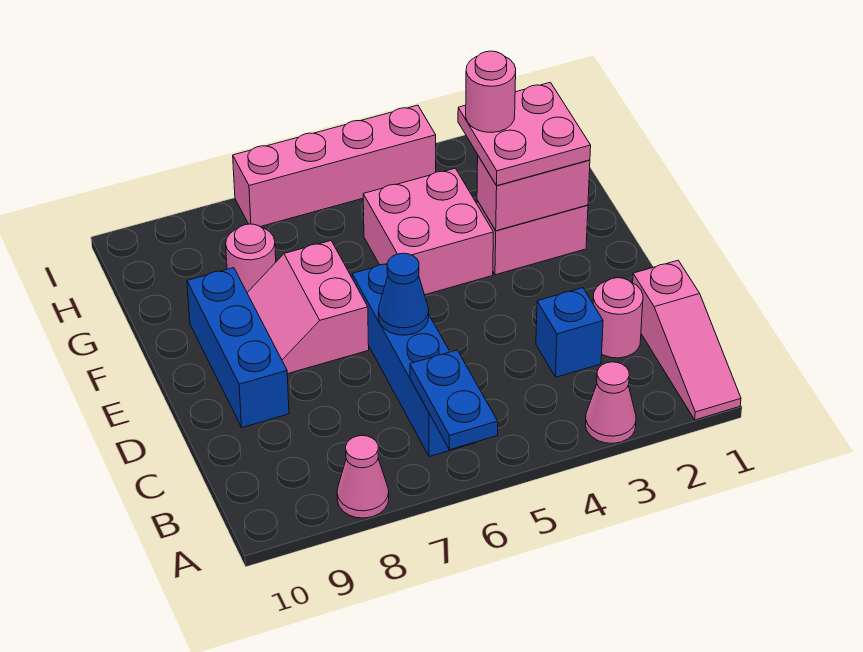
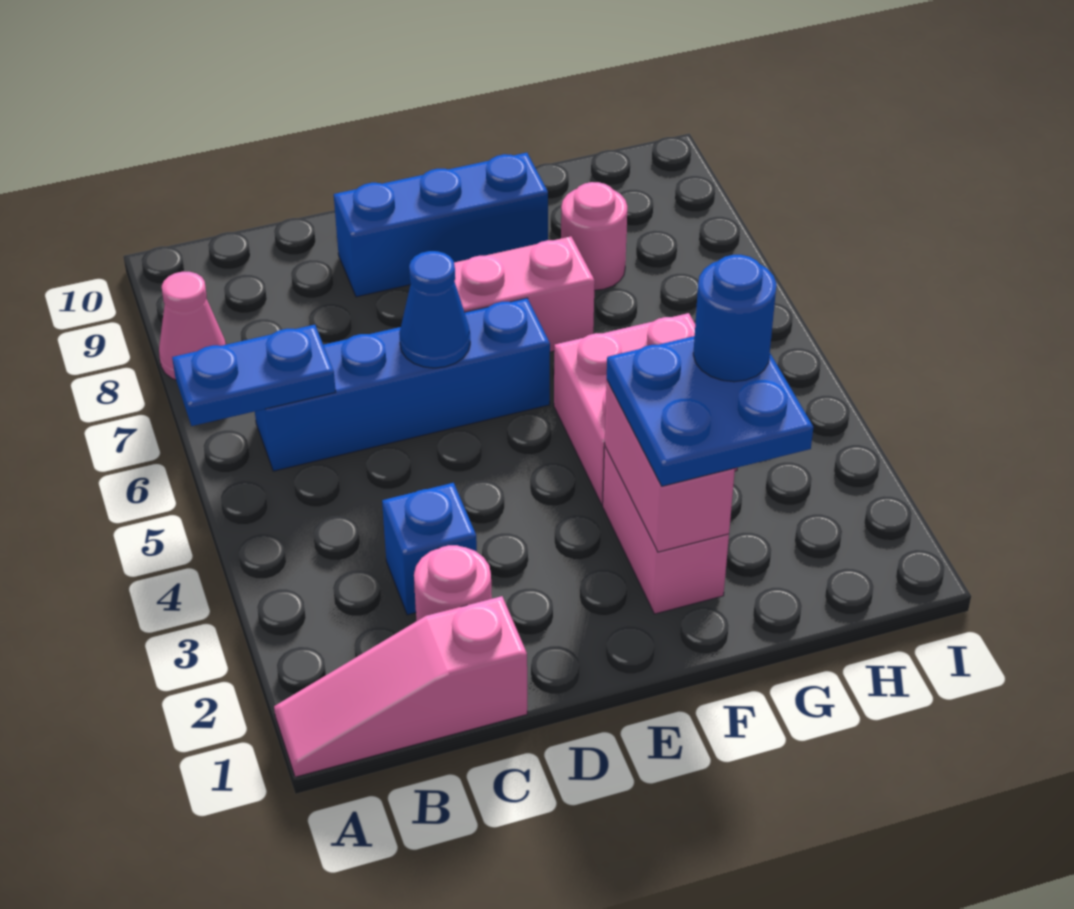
pink 1x1 cone [585,362,636,443] -> none
pink 2x2 plate [458,82,591,186] -> blue 2x2 plate [607,336,813,486]
pink 1x1 round brick [466,51,516,132] -> blue 1x1 round brick [693,255,777,382]
pink 1x4 brick [233,105,436,227] -> none

